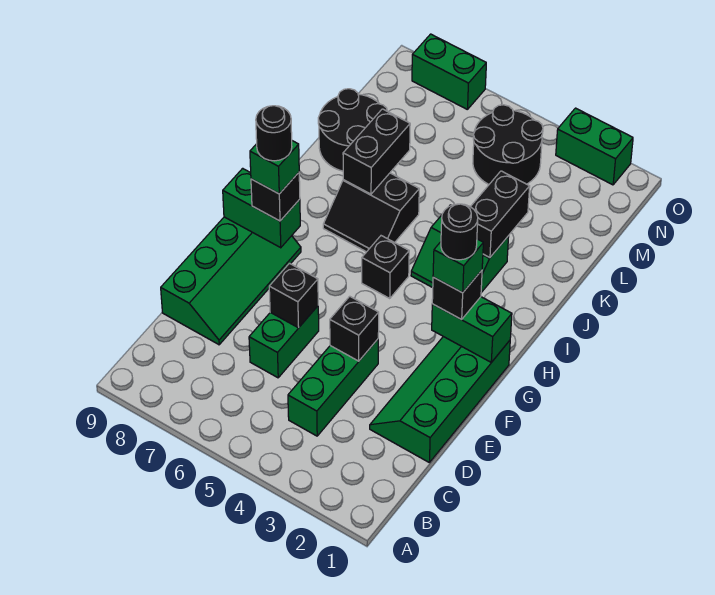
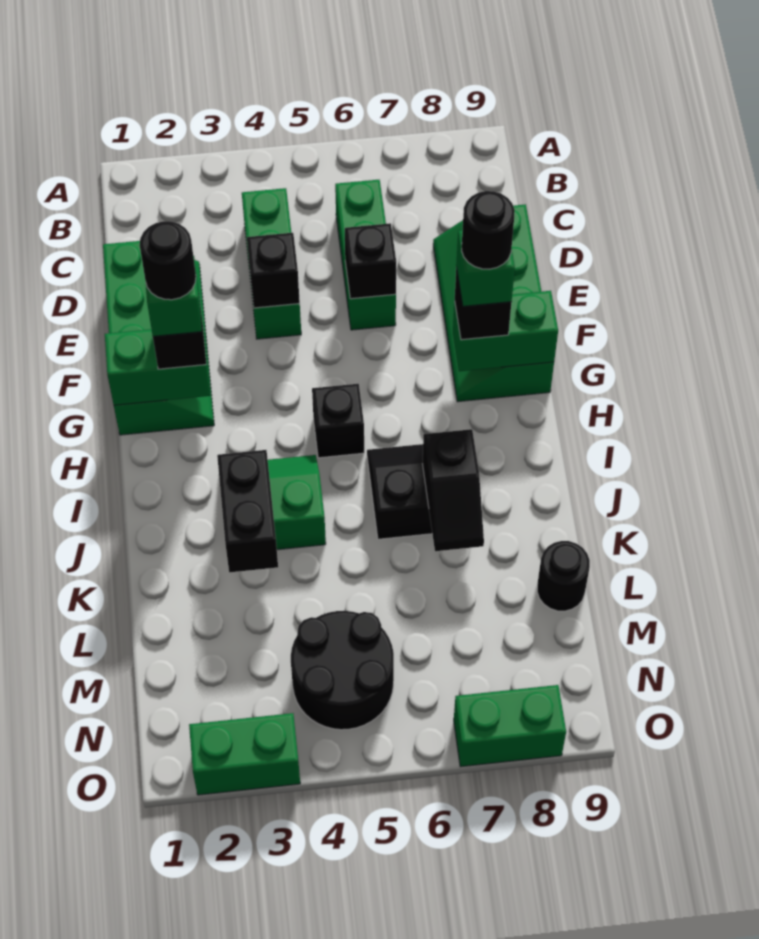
green 1x2 brick [249,306,319,378] -> green 1x3 brick [335,180,396,330]
black 1x2 brick [343,109,410,194] -> black 1x2 slope [422,429,484,551]
black 2x2 round brick [318,89,387,171] -> black 1x1 round brick [537,541,590,611]

